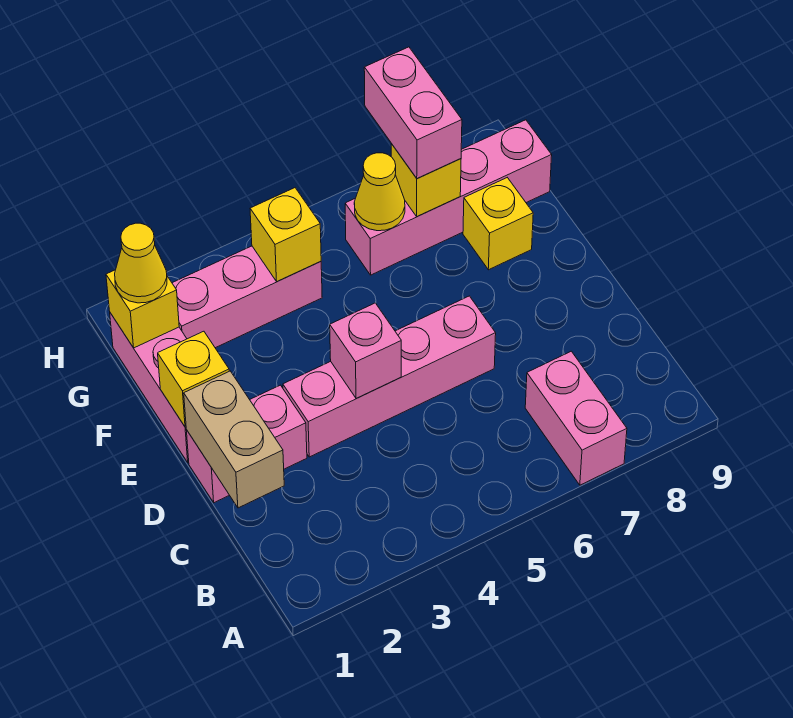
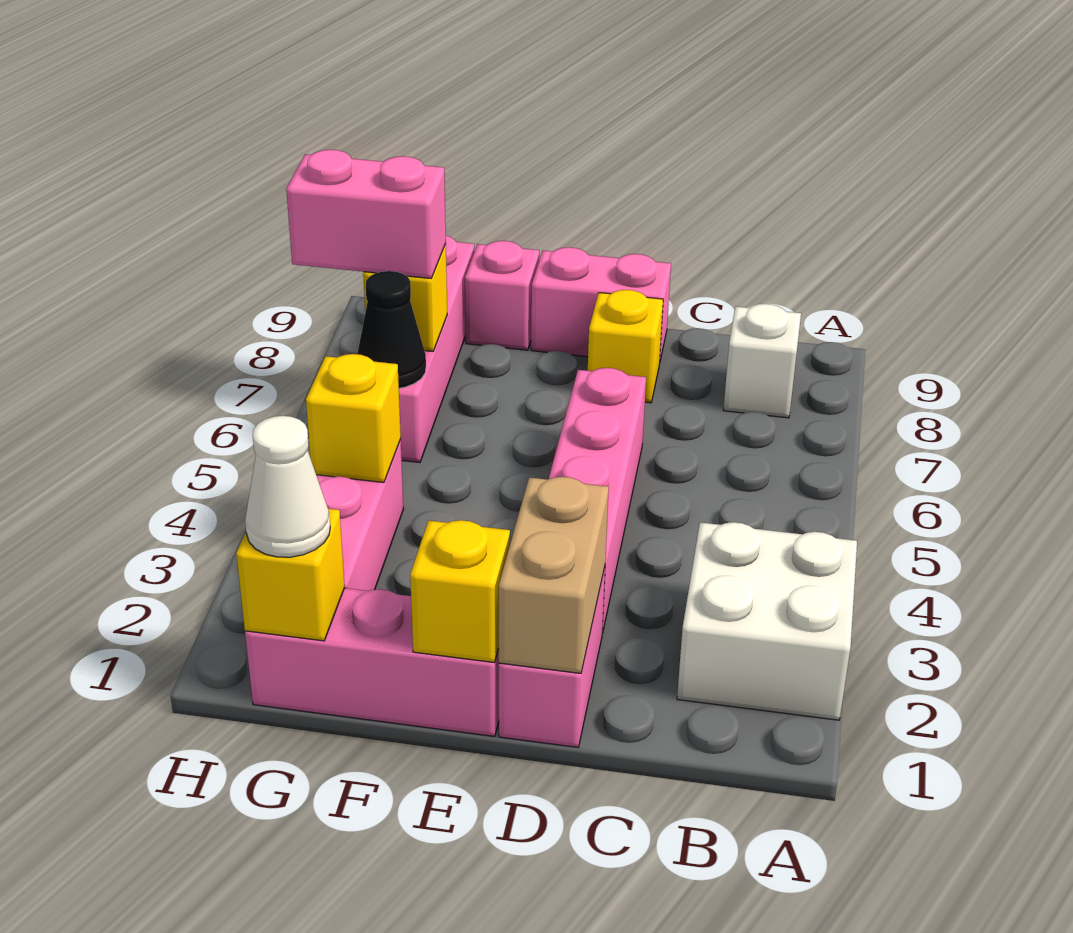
none -> white 2x2 brick [677,522,857,720]
pink 1x2 brick [525,351,627,485] -> pink 1x2 brick moved to [531,247,671,364]
none -> white 1x1 brick [723,304,801,418]
tan 1x2 brick [184,371,284,508] -> tan 1x2 brick turned to [499,477,609,673]
pink 1x1 brick [330,303,401,399] -> pink 1x1 brick moved to [465,241,539,350]
yellow 1x1 brick [463,178,533,270] -> yellow 1x1 brick moved to [588,290,663,403]
yellow 1x1 cone [115,223,167,303] -> white 1x1 cone [245,416,330,557]
yellow 1x1 cone [354,153,405,231] -> black 1x1 cone [357,271,426,388]

